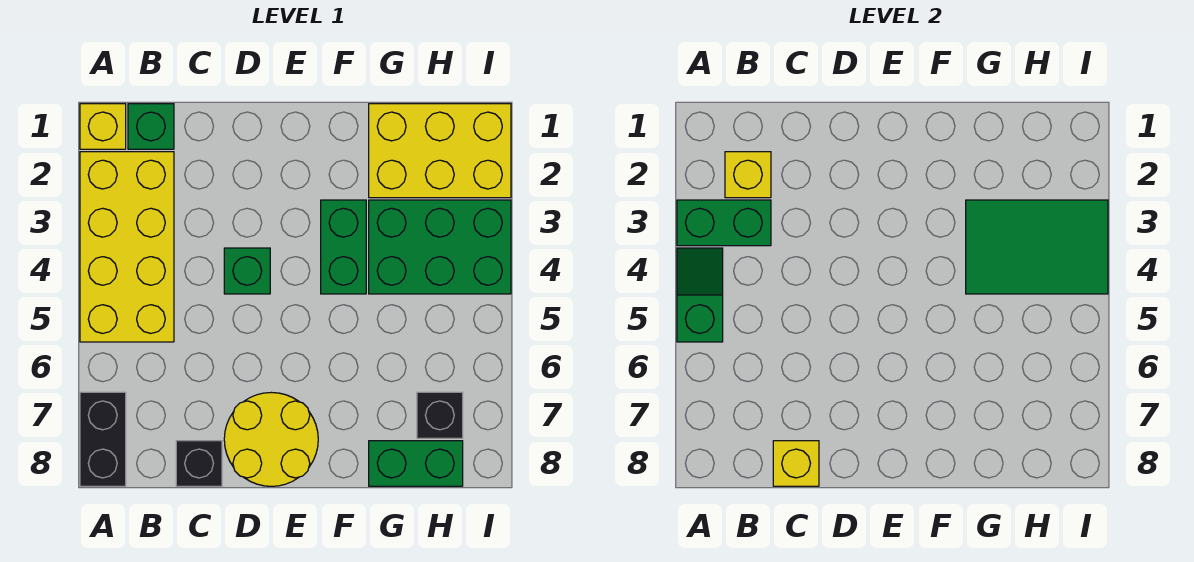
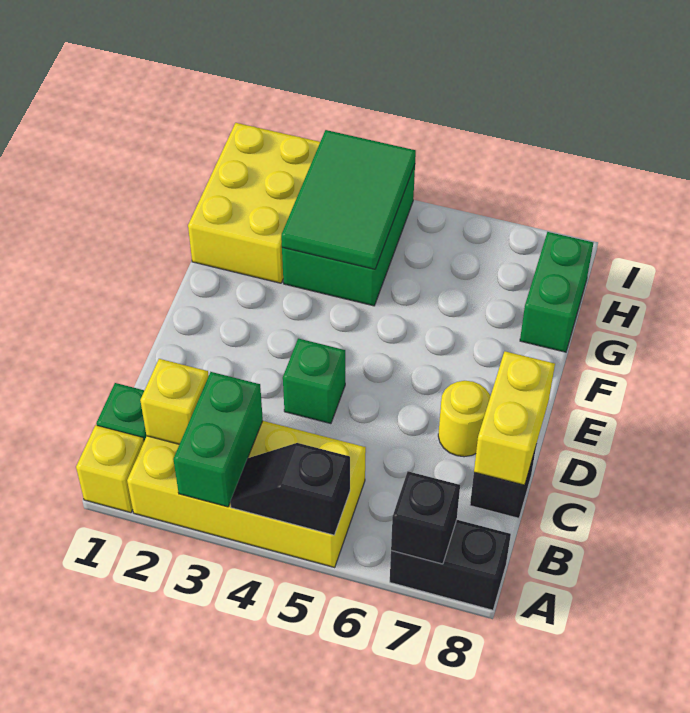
green 1x2 slope [677,248,723,342] -> black 1x2 slope [230,443,350,535]
yellow 1x1 brick [773,441,819,486] -> yellow 1x2 brick [474,351,555,485]
yellow 2x2 round brick [224,392,318,486] -> yellow 1x1 round brick [438,381,490,457]
green 1x2 brick [321,200,366,294] -> none
black 1x1 brick [417,392,463,438] -> black 1x1 brick moved to [391,471,460,564]

